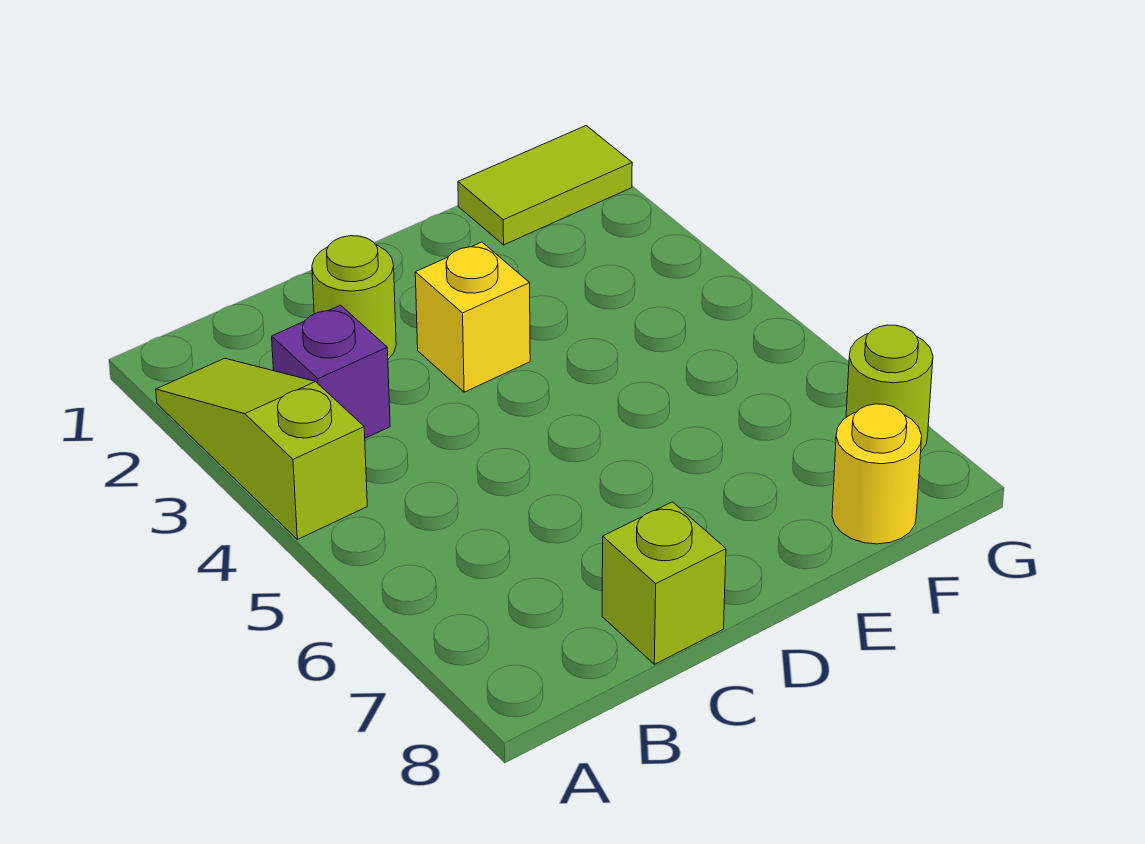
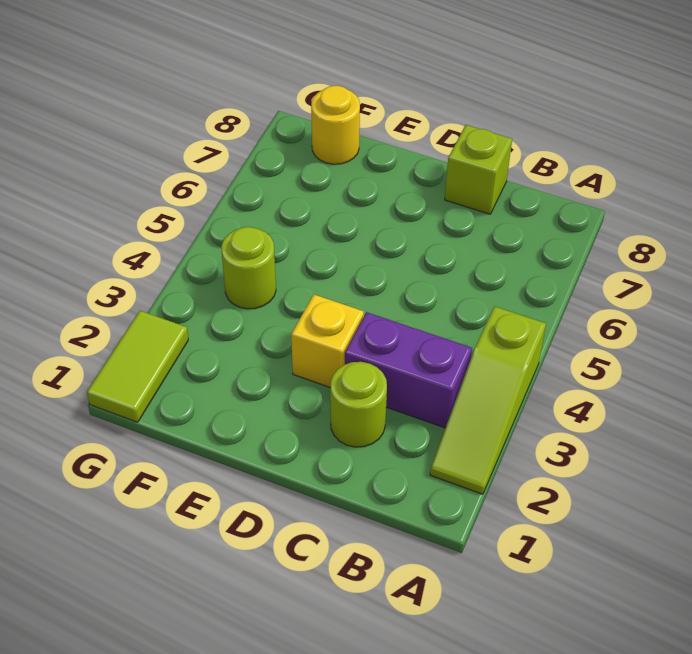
purple 1x1 brick [272,305,390,438] -> purple 1x2 brick [345,312,472,428]
lime 1x2 tile [458,126,632,245] -> lime 1x2 tile turned to [87,311,188,422]
lime 1x1 round brick [846,325,933,451] -> lime 1x1 round brick moved to [221,227,276,309]

